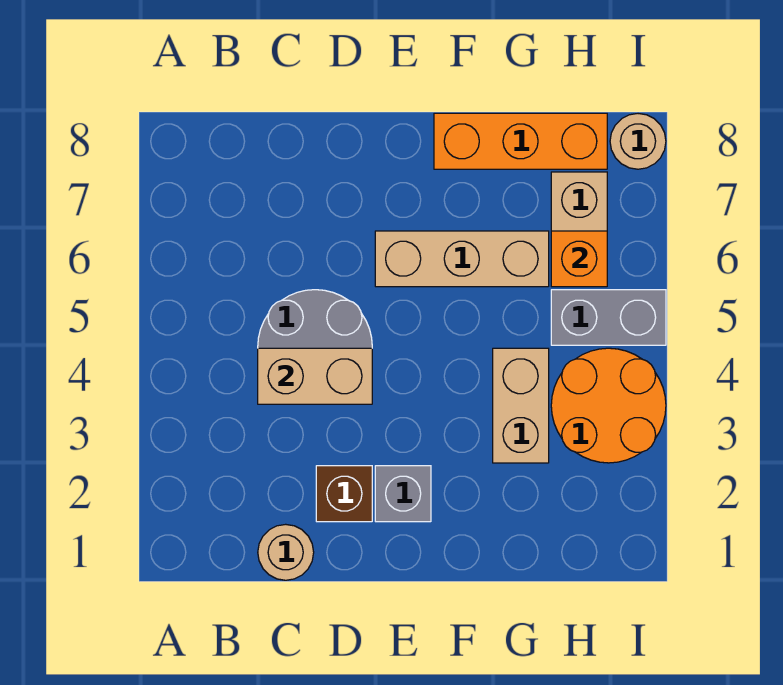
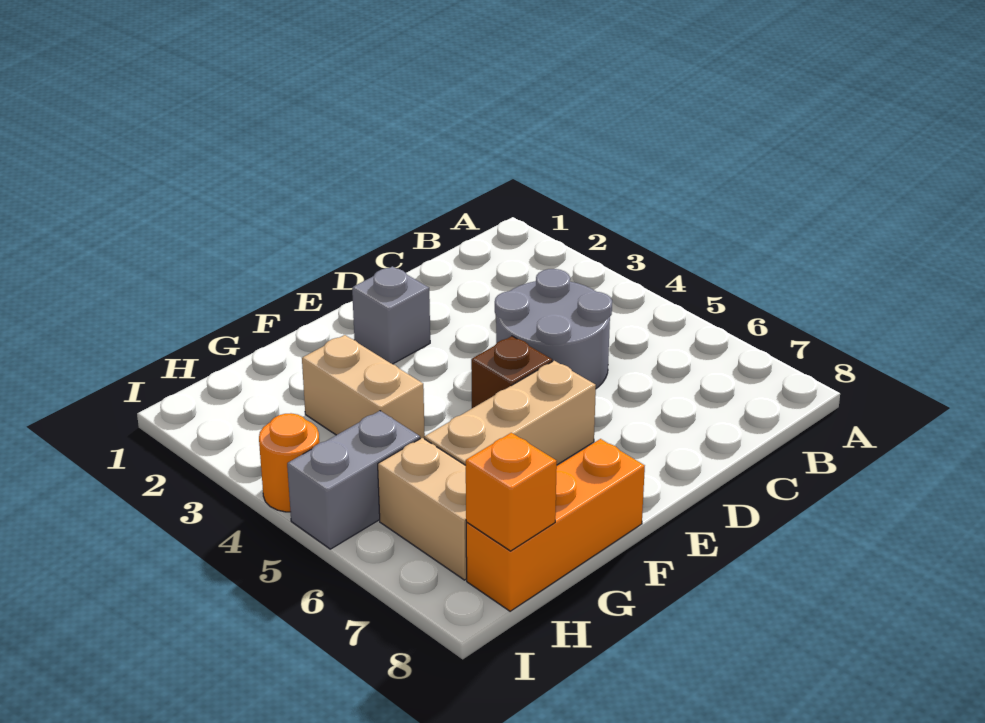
tan 1x1 round brick [258,524,314,580] -> none
tan 1x2 brick [258,348,372,404] -> none
brown 1x1 brick [316,466,372,522] -> brown 1x1 brick moved to [471,336,552,408]
orange 2x2 round brick [551,348,666,463] -> orange 1x1 round brick [259,413,319,512]
orange 1x1 brick [551,231,607,287] -> orange 1x1 brick moved to [466,433,557,551]
tan 1x1 round brick [610,114,666,169] -> none

